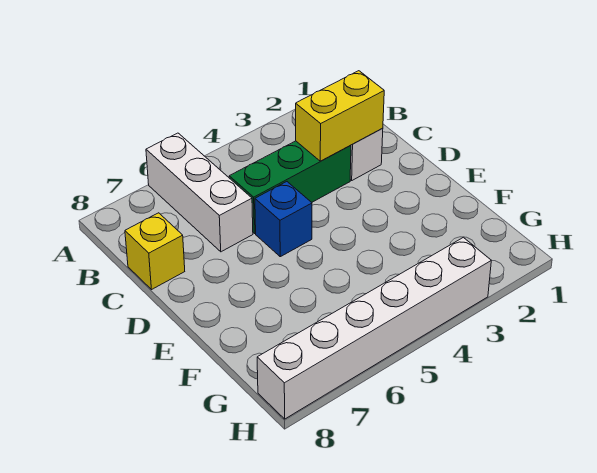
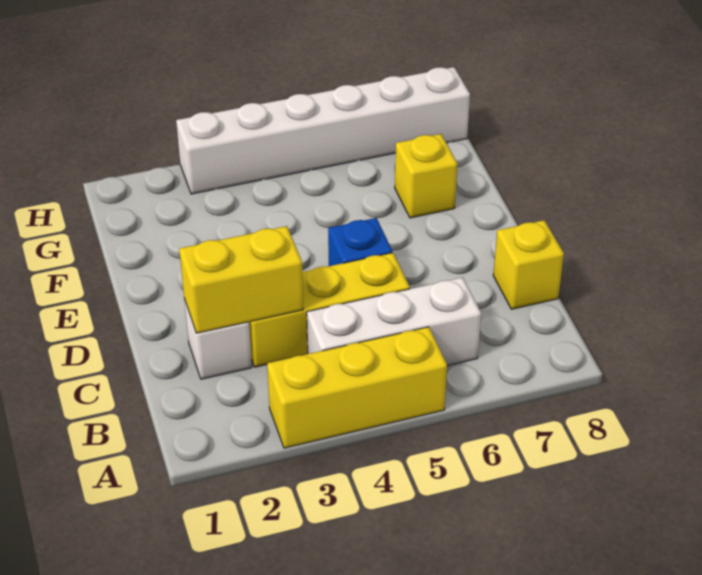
none -> yellow 1x3 brick [267,327,447,448]
white 1x3 brick [146,133,253,252] -> white 1x3 brick turned to [307,277,481,366]
green 1x3 brick [229,141,351,234] -> yellow 1x3 brick [249,253,410,367]
none -> yellow 1x1 brick [395,134,457,218]

